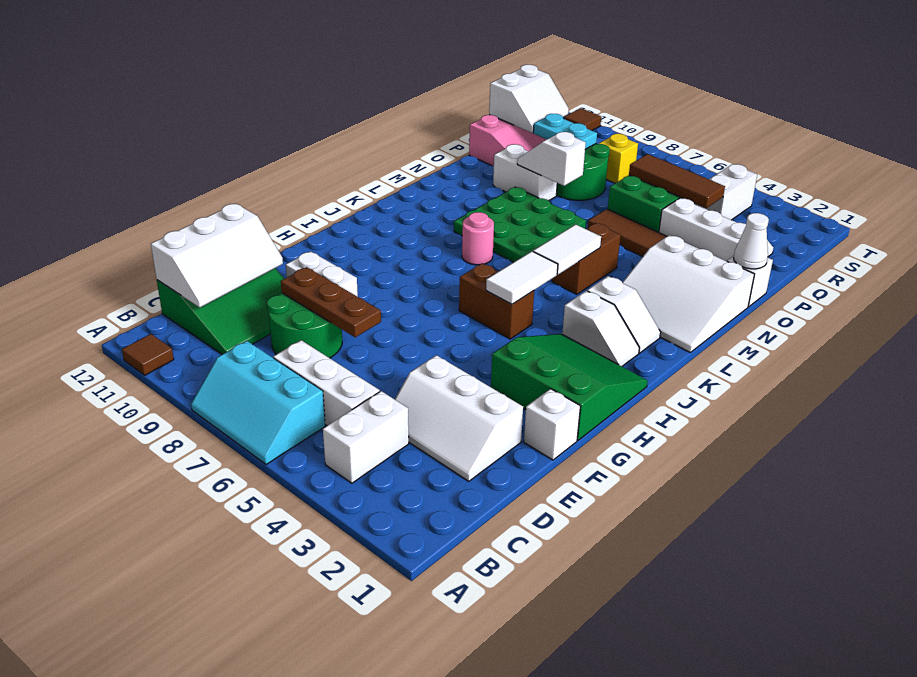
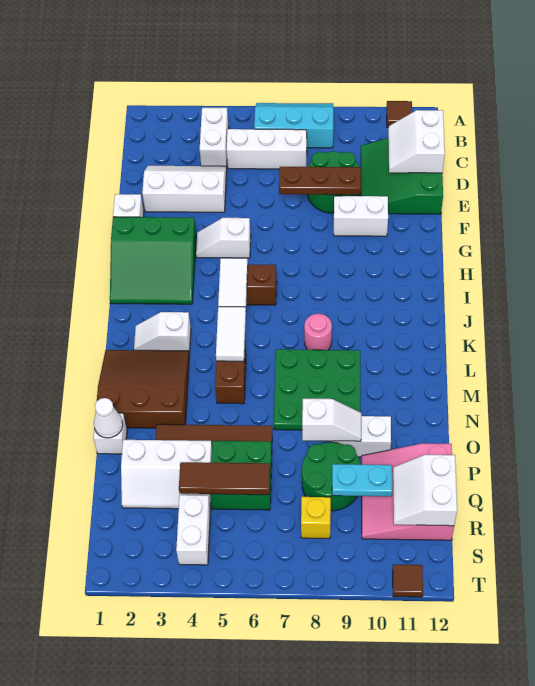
white 2x3 slope [151,204,283,307] -> white 2x2 slope [388,110,445,173]
white 1x2 slope [562,291,639,366] -> white 1x2 slope moved to [196,218,251,258]
white 3x3 slope [622,235,754,352] -> brown 3x3 slope [97,350,189,428]

